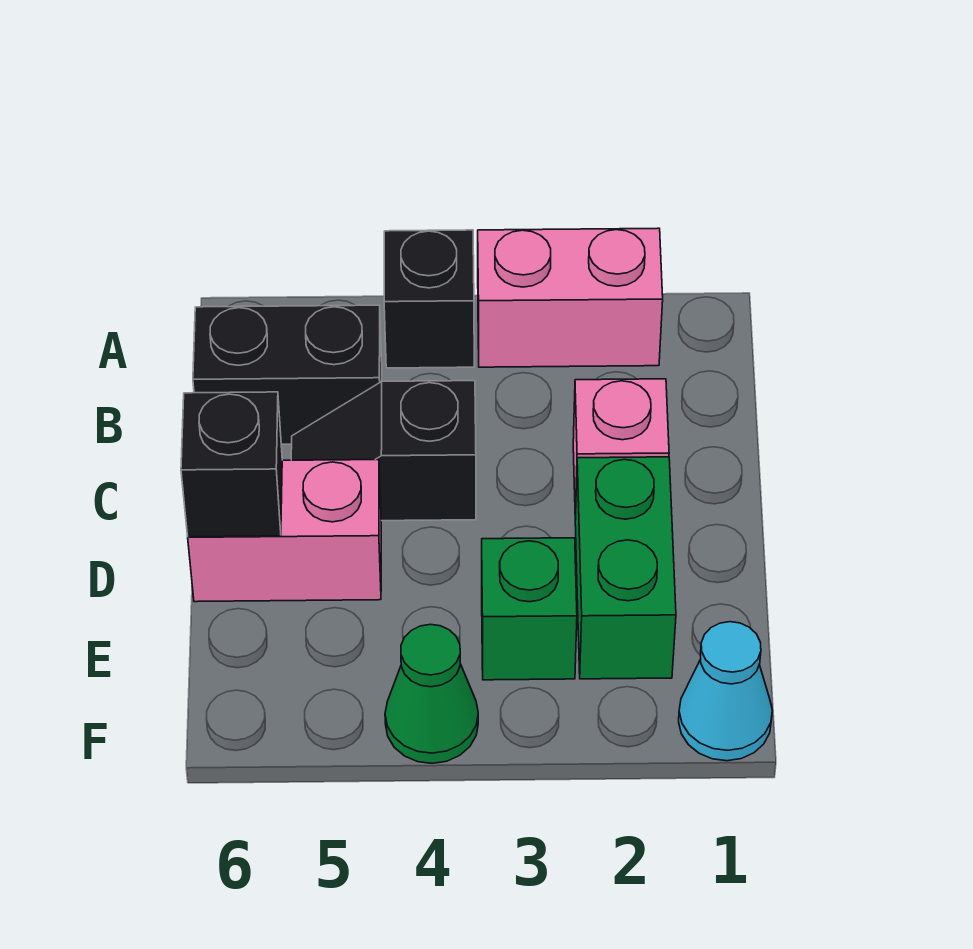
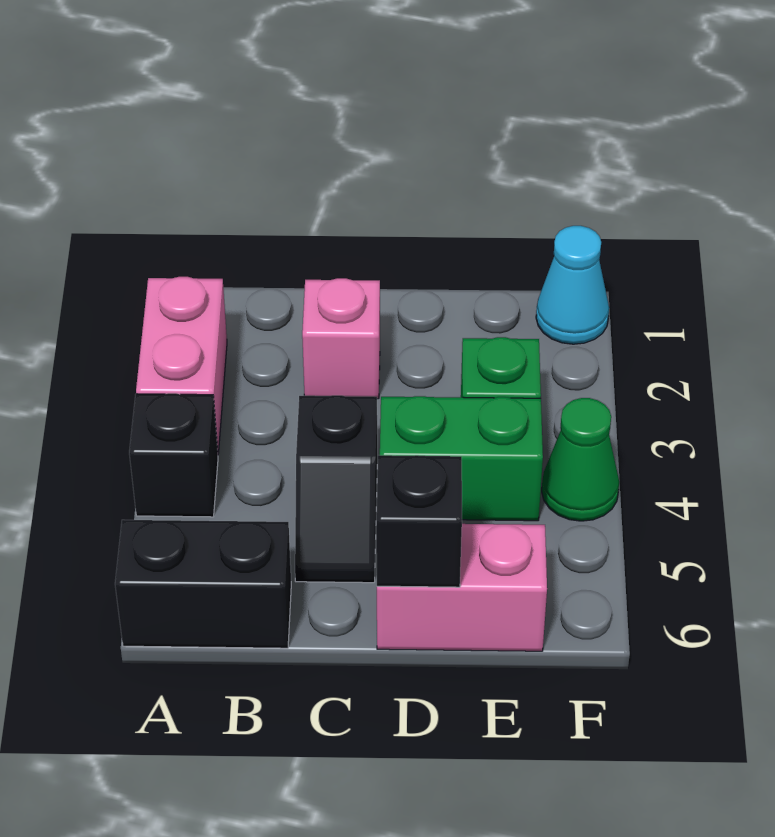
black 1x2 brick [193,305,382,444] -> black 1x2 brick turned to [115,520,291,648]
green 1x2 brick [575,457,676,679] -> green 1x2 brick moved to [380,396,543,521]
pink 1x2 brick [188,460,381,602] -> pink 1x2 brick turned to [377,524,547,651]

